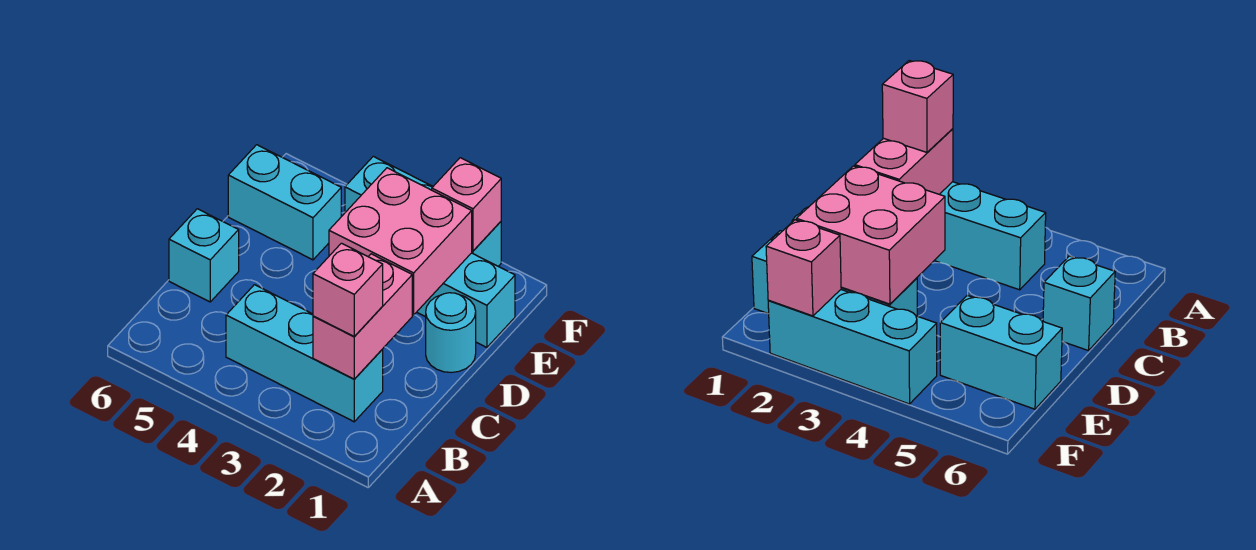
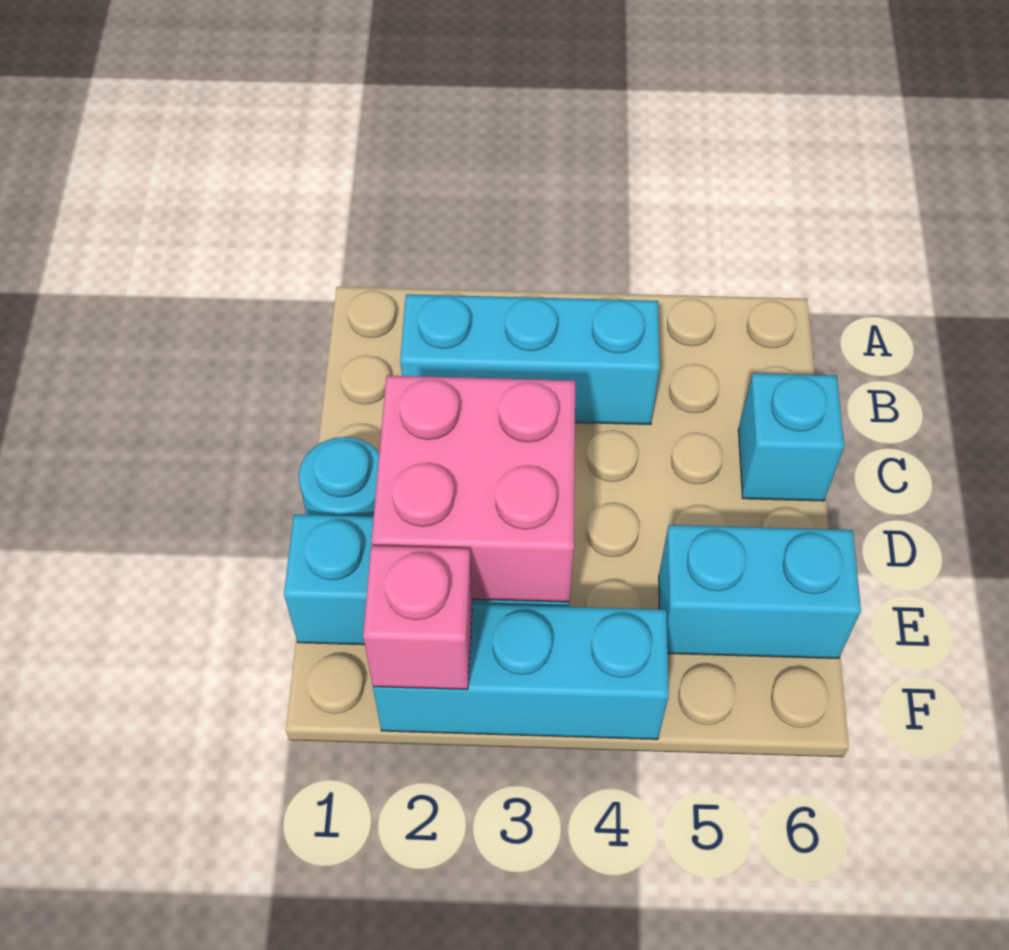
pink 1x2 brick [313,254,412,379] -> none
pink 1x1 brick [313,243,383,336] -> none

